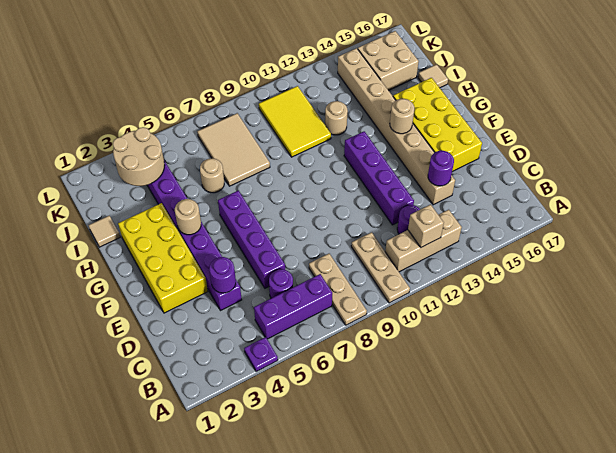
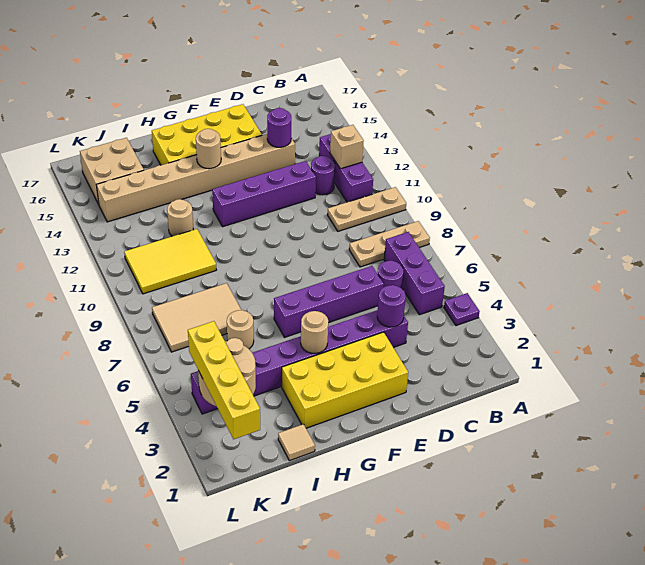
tan 1x3 brick [385,210,462,272] -> purple 1x3 brick [319,134,373,202]
tan 1x1 tile [418,64,448,88] -> none
none -> yellow 1x4 brick [188,321,260,439]

